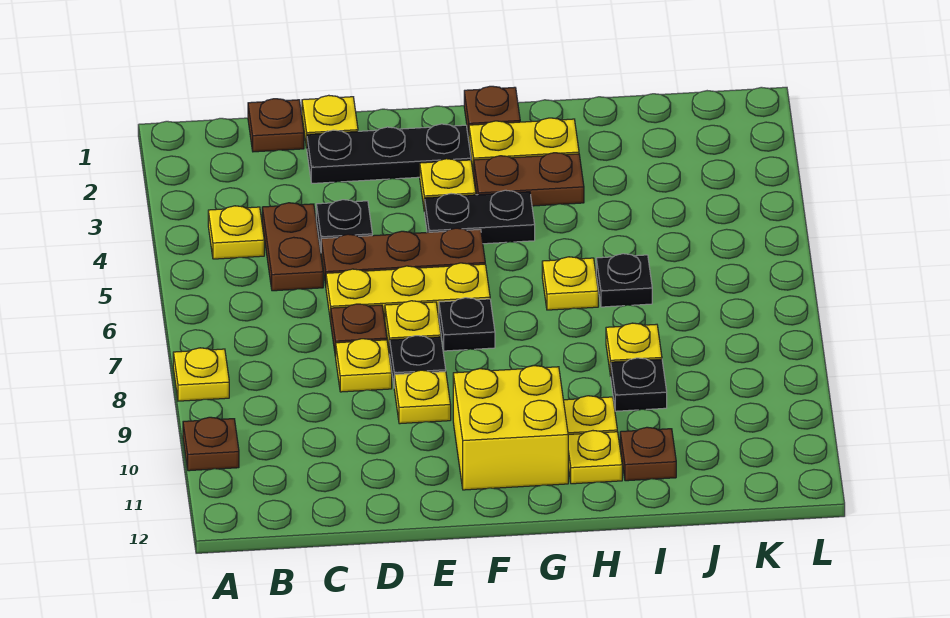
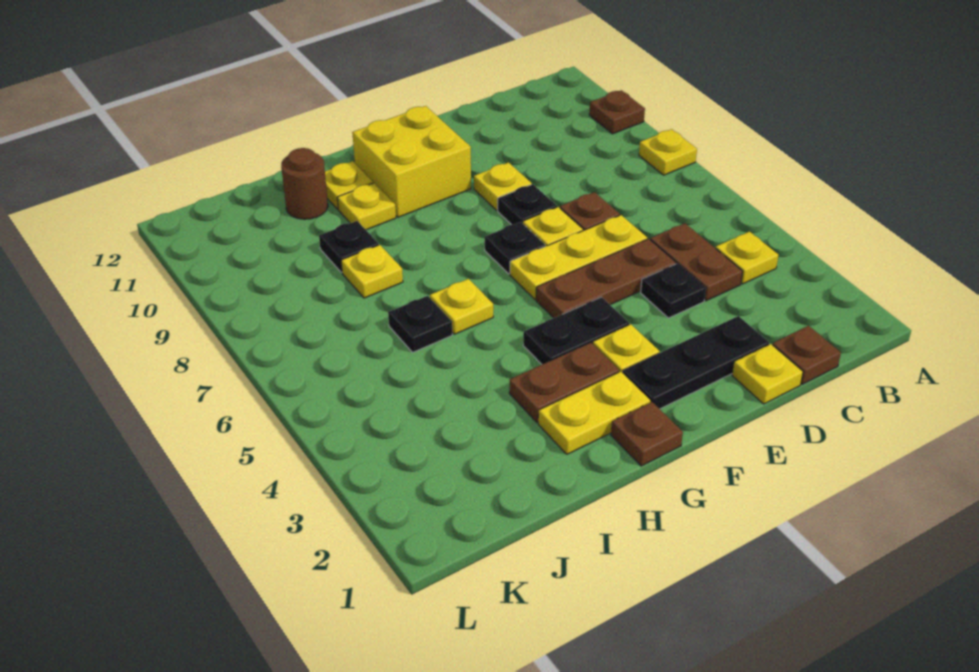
yellow 1x1 plate [336,339,392,392] -> none
brown 1x1 plate [620,427,676,481] -> brown 1x1 round brick [281,148,328,219]

